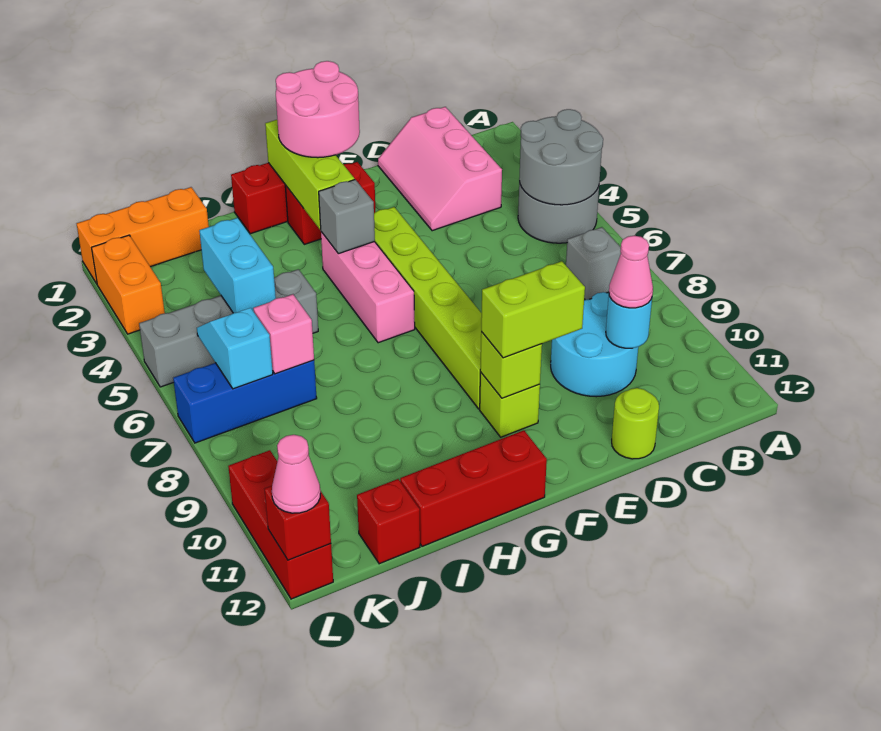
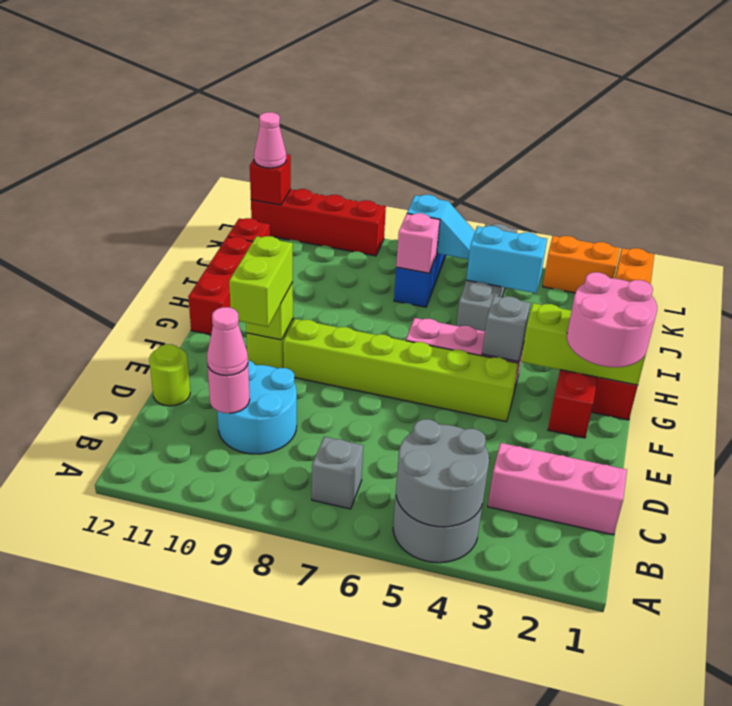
cyan 1x1 round brick [606,296,652,348] -> pink 1x1 round brick [207,364,250,413]
red 1x3 brick [228,450,333,599] -> red 1x4 brick [251,189,386,256]

